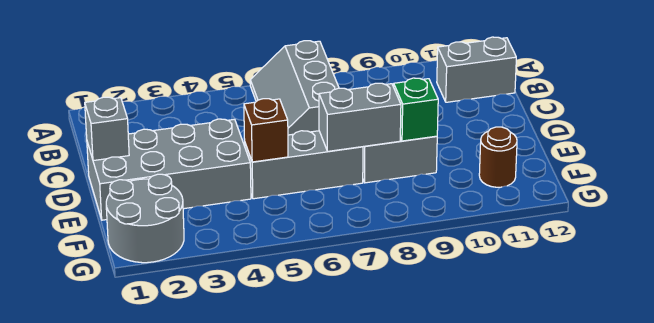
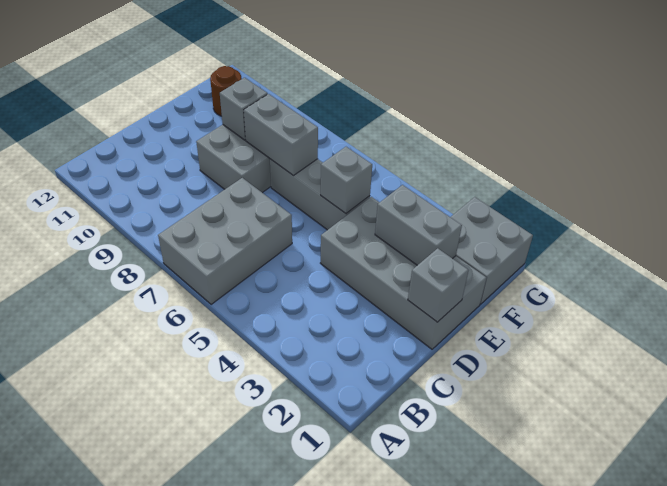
grey 2x3 slope [250,41,339,135] -> grey 2x3 brick [158,178,292,305]
grey 1x2 brick [437,37,516,102] -> grey 1x2 brick moved to [375,185,462,265]
brown 1x1 brick [244,99,288,162] -> grey 1x1 brick [321,147,372,213]
green 1x1 brick [394,78,438,141] -> grey 1x1 brick [220,78,268,140]
grey 2x2 round brick [106,174,184,263] -> grey 2x2 brick [451,197,533,304]

